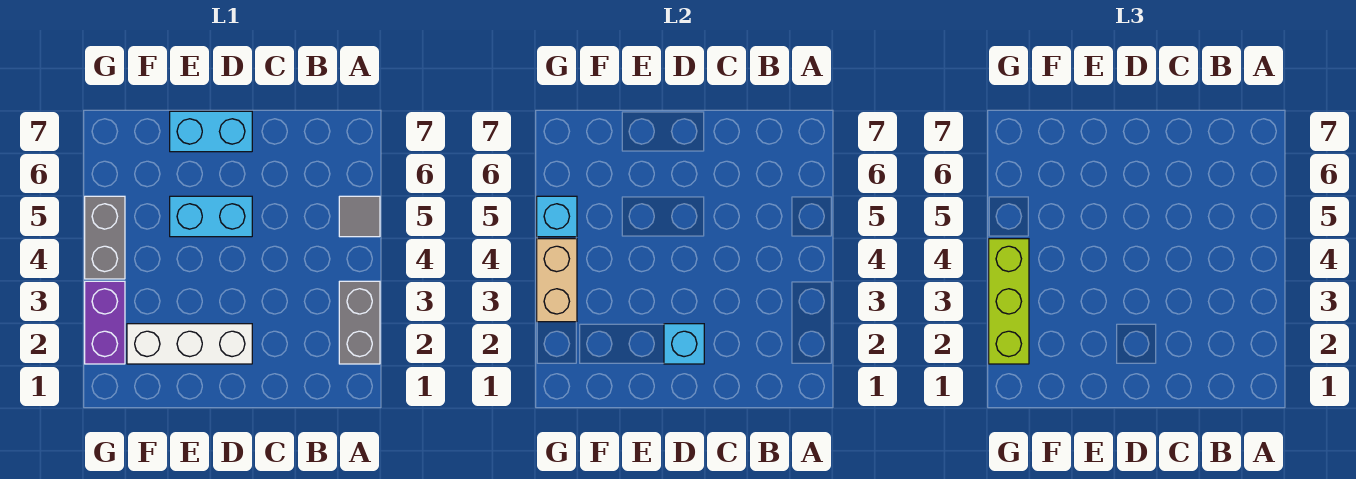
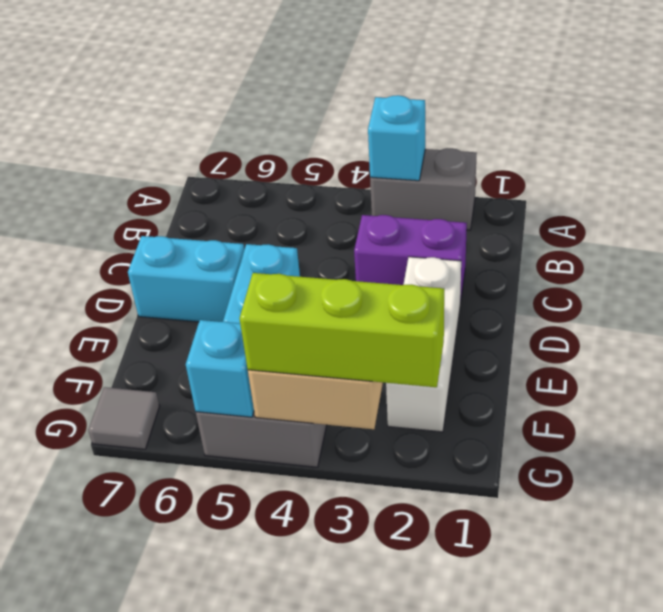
grey 1x1 tile [339,196,380,237] -> grey 1x1 tile moved to [88,387,160,449]
cyan 1x1 brick [664,324,704,364] -> cyan 1x1 brick moved to [368,95,425,181]
cyan 1x2 brick [170,111,252,152] -> cyan 1x2 brick turned to [128,236,244,322]
purple 1x2 brick [85,281,125,364] -> purple 1x2 brick moved to [354,215,467,303]

